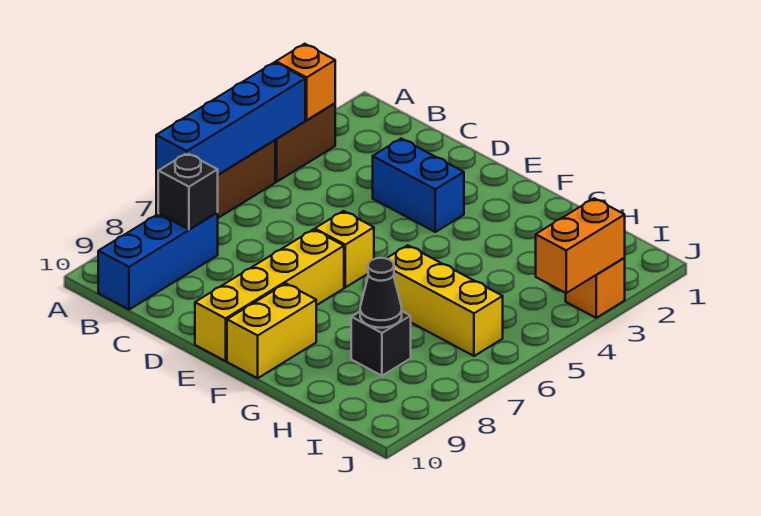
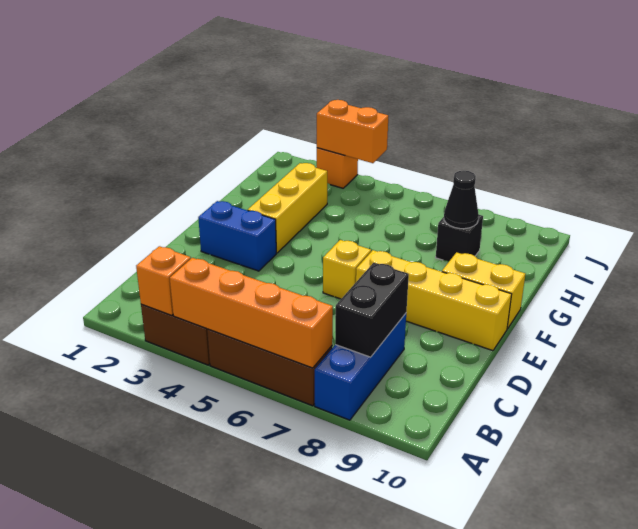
blue 1x4 brick [156,62,305,178] -> orange 1x4 brick [170,258,333,368]
blue 1x3 brick [98,213,218,310] -> blue 1x3 brick turned to [315,314,406,420]
black 1x1 brick [158,153,218,230] -> black 1x2 brick [335,263,409,357]
blue 1x2 brick [373,139,464,232] -> blue 1x2 brick turned to [198,201,276,271]
yellow 1x3 brick [386,245,503,356] -> yellow 1x3 brick moved to [248,163,327,253]

